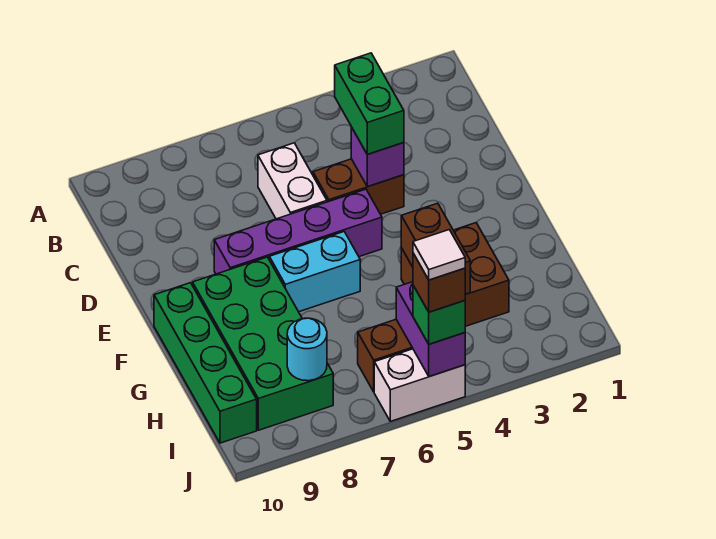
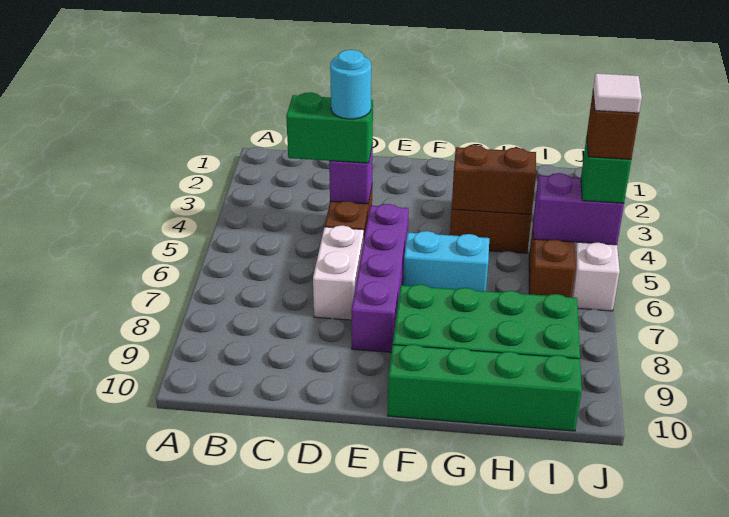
white 1x2 brick [258,143,327,219] -> white 1x2 brick turned to [313,226,364,320]
cyan 1x2 brick [269,232,360,312] -> cyan 1x2 brick turned to [403,231,489,291]
cyan 1x1 round brick [287,318,327,381] -> cyan 1x1 round brick moved to [330,50,371,119]

